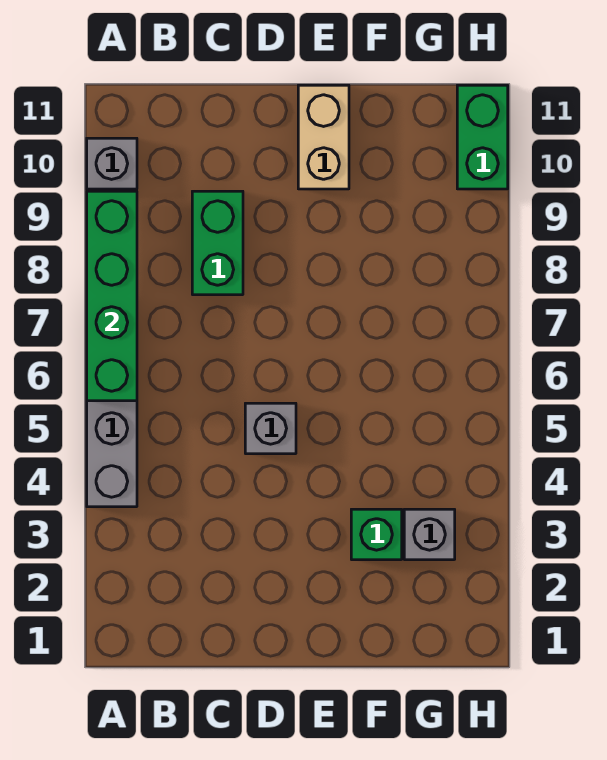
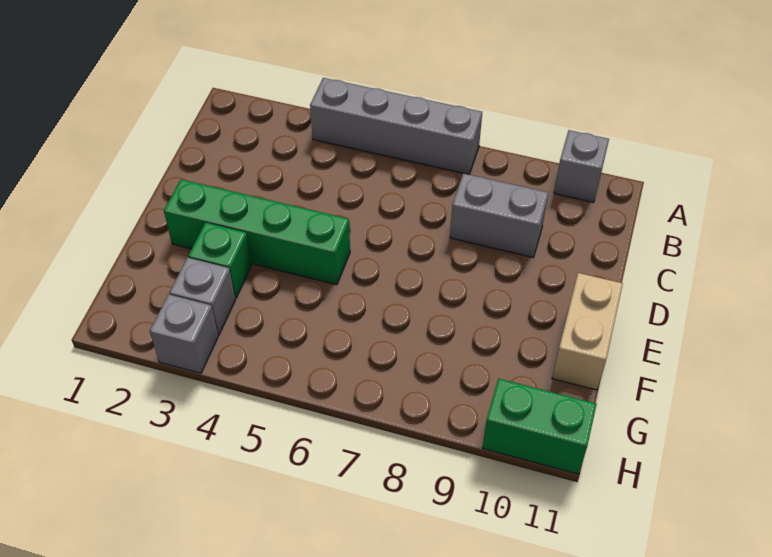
green 1x4 brick [87,191,137,401] -> green 1x4 brick moved to [164,179,350,285]
green 1x2 brick [192,191,243,295] -> grey 1x2 brick [450,173,548,257]
grey 1x1 brick [245,403,296,454] -> grey 1x1 brick moved to [150,294,218,373]
tan 1x2 brick [298,85,349,189] -> tan 1x2 brick turned to [552,273,623,390]

